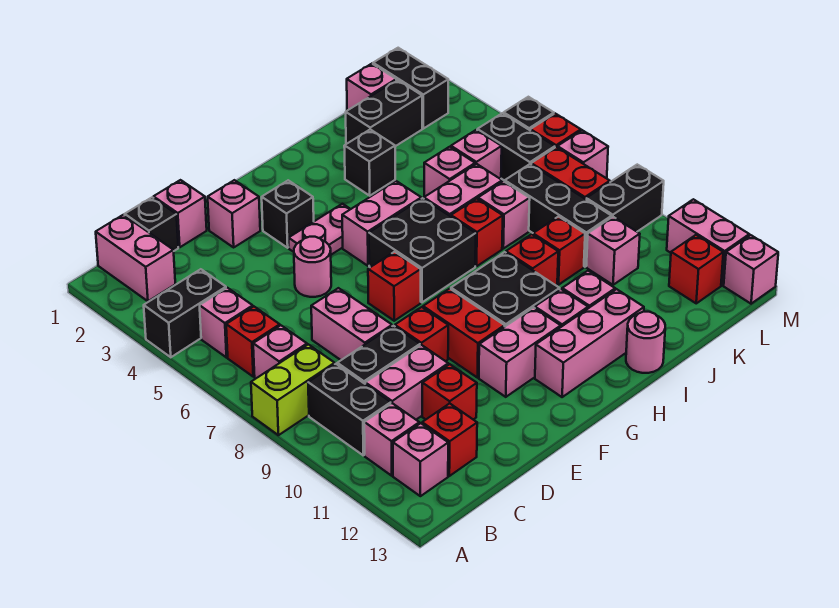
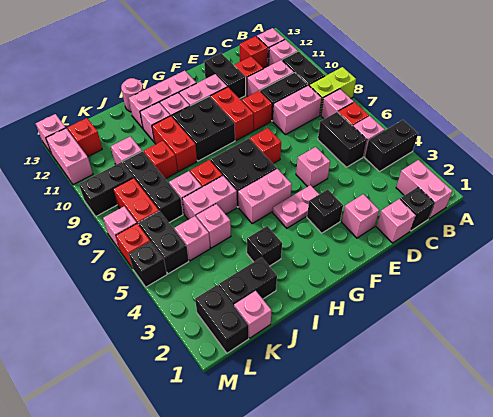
none -> black 1x2 brick [318,112,367,167]
pink 1x2 brick [311,288,392,360] -> pink 1x2 brick turned to [273,85,322,135]
pink 1x1 round brick [294,237,331,297] -> pink 1x1 brick [296,147,330,187]
none -> black 1x2 brick [204,53,246,99]
red 1x1 brick [506,234,558,286] -> red 1x2 brick [152,116,197,171]

